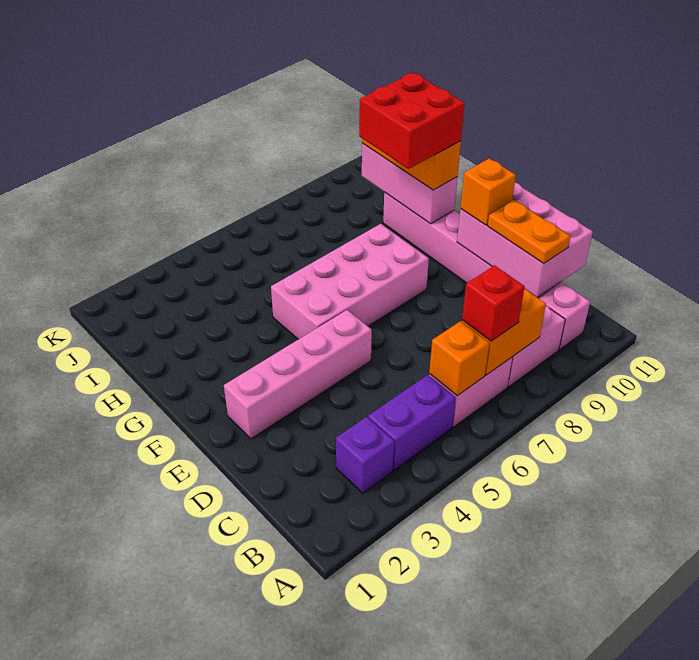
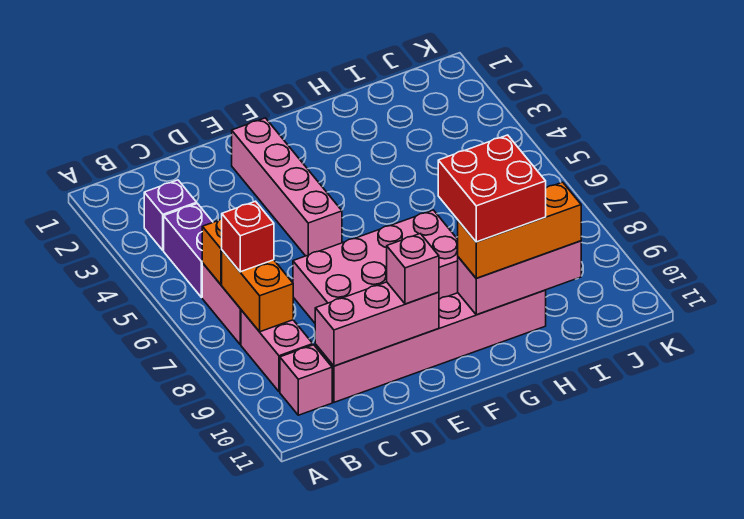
pink 2x3 brick [457,183,593,298] -> pink 1x3 brick [315,282,439,366]
orange 1x2 plate [488,200,570,264] -> none
orange 1x1 brick [461,158,516,225] -> pink 1x1 brick [387,234,439,304]
pink 2x4 brick [271,224,429,339] -> pink 2x4 brick turned to [293,210,458,323]

